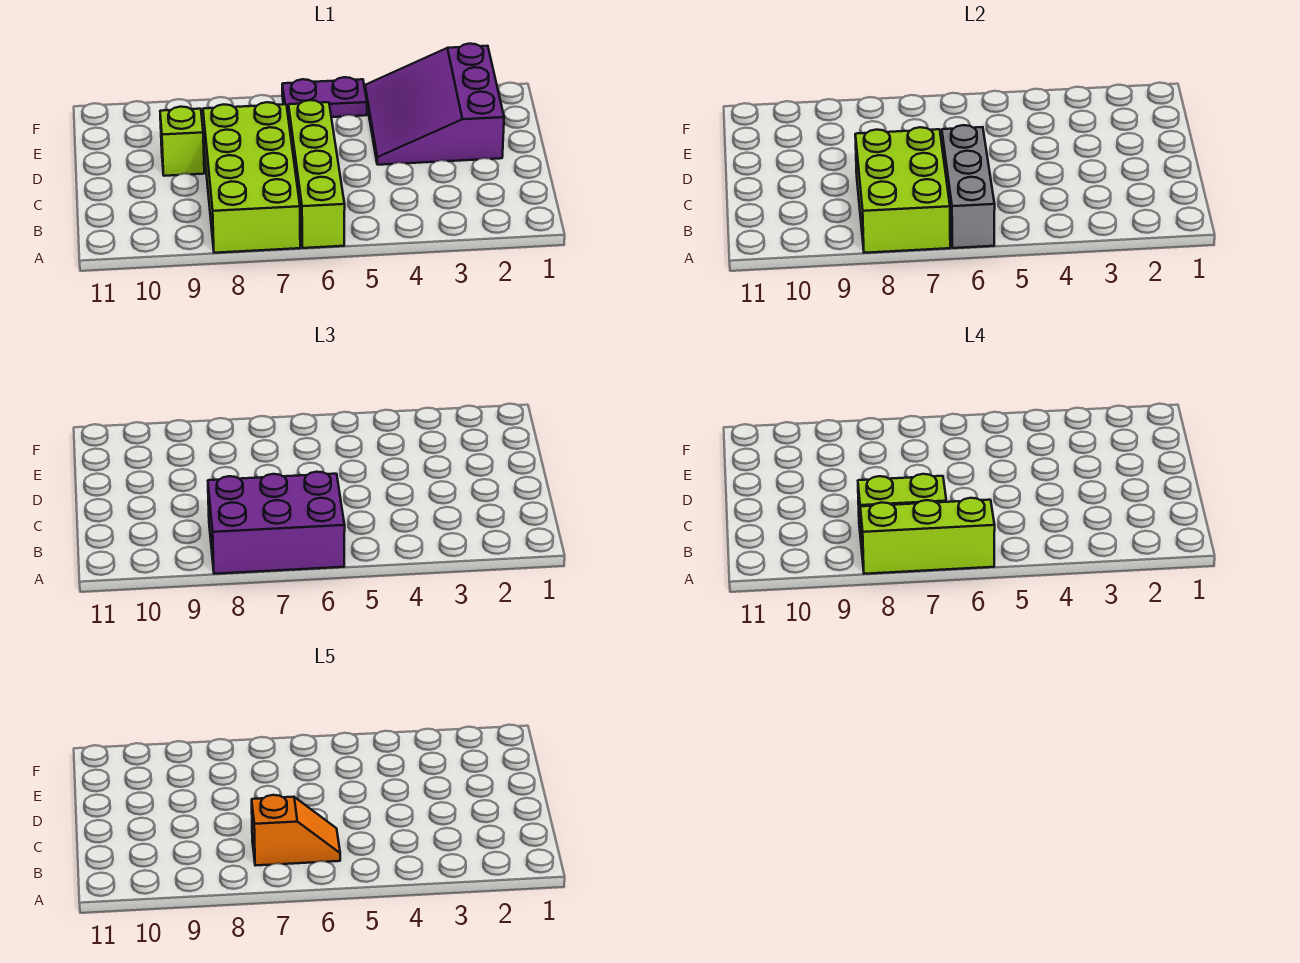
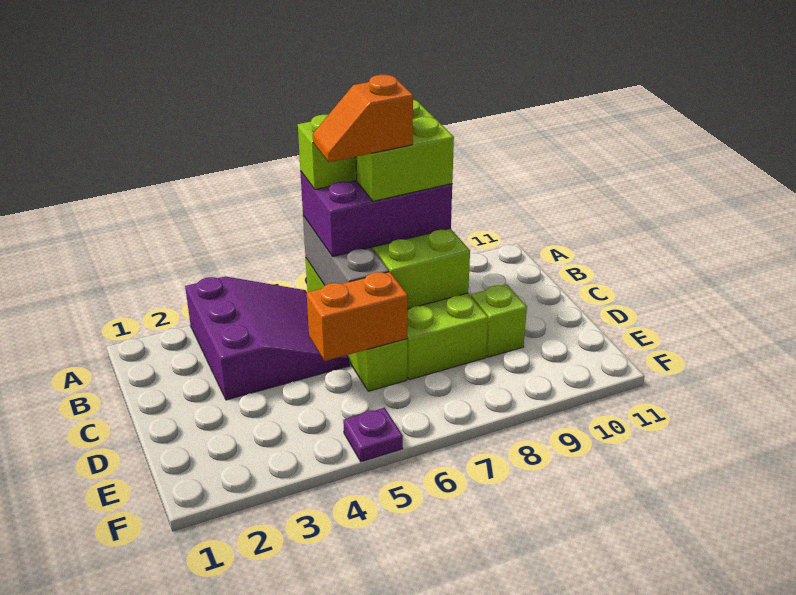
purple 3x3 slope [365,44,504,165] -> purple 3x3 slope moved to [185,276,350,400]
none -> orange 1x2 brick [307,272,408,361]
purple 1x2 plate [282,77,367,119] -> purple 1x1 plate [343,408,403,462]

